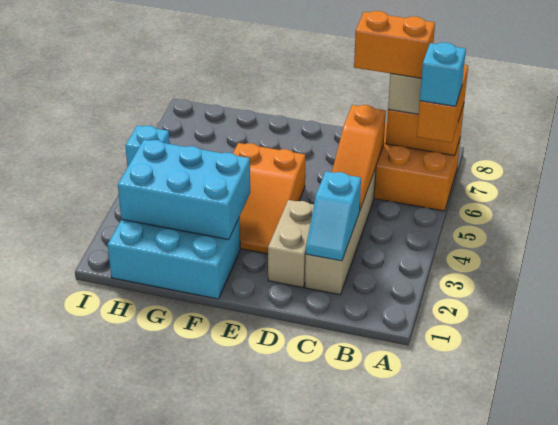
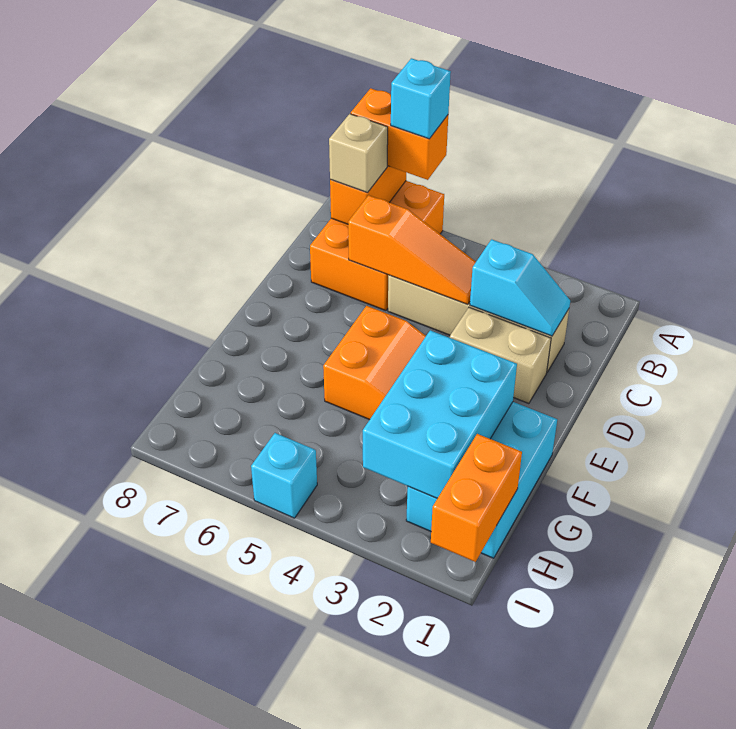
orange 1x2 brick [354,11,435,78] -> orange 1x2 brick moved to [431,434,522,562]

